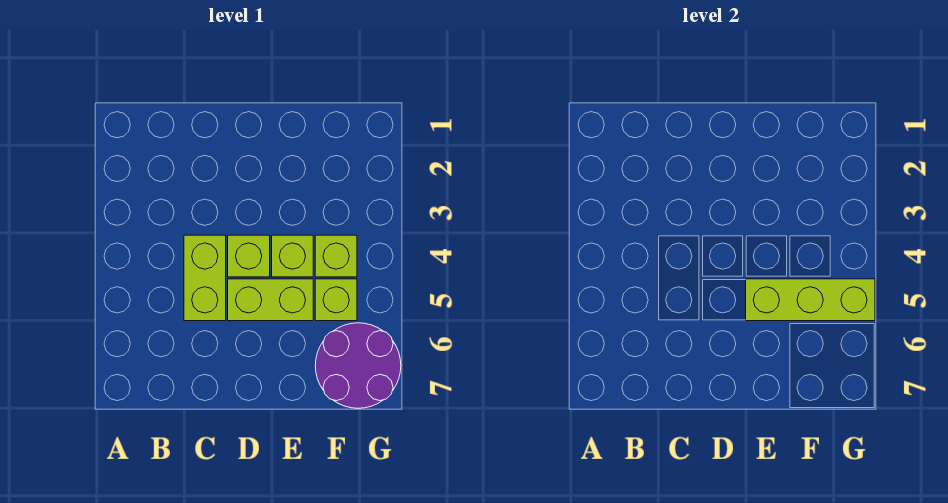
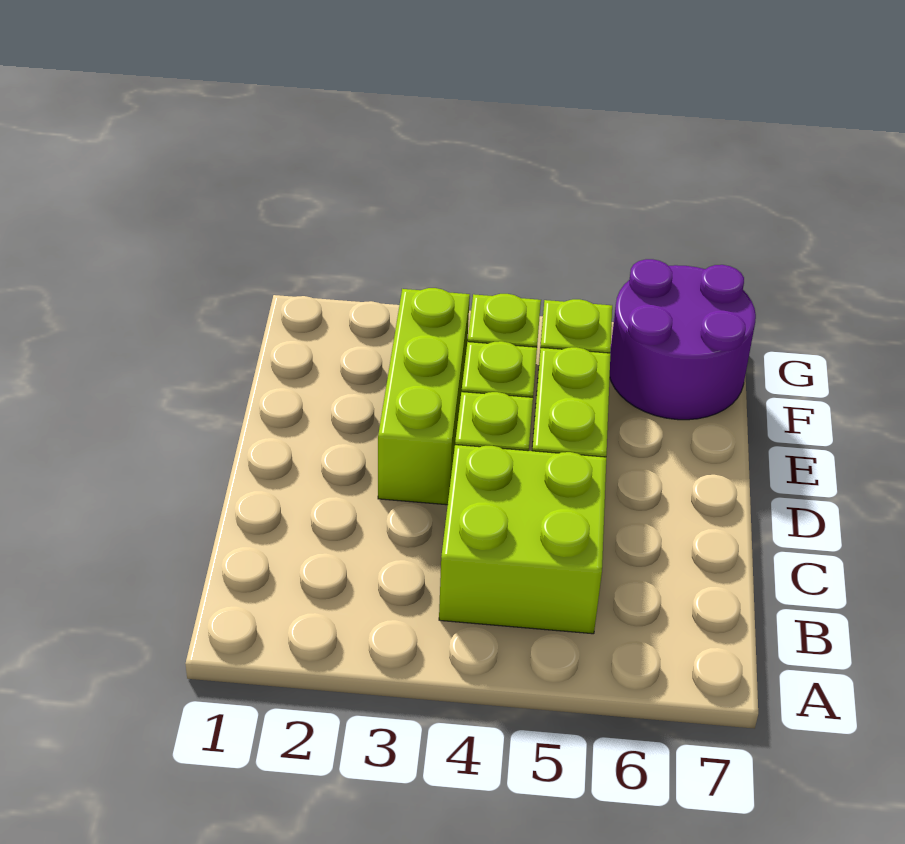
lime 1x2 brick [184,235,226,321] -> lime 2x2 brick [439,445,606,634]
lime 1x3 brick [746,279,875,321] -> lime 1x3 brick moved to [378,288,470,505]

